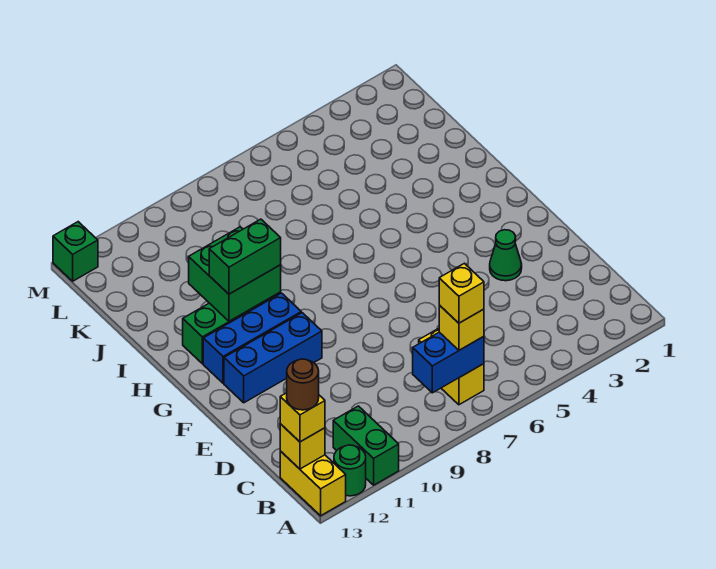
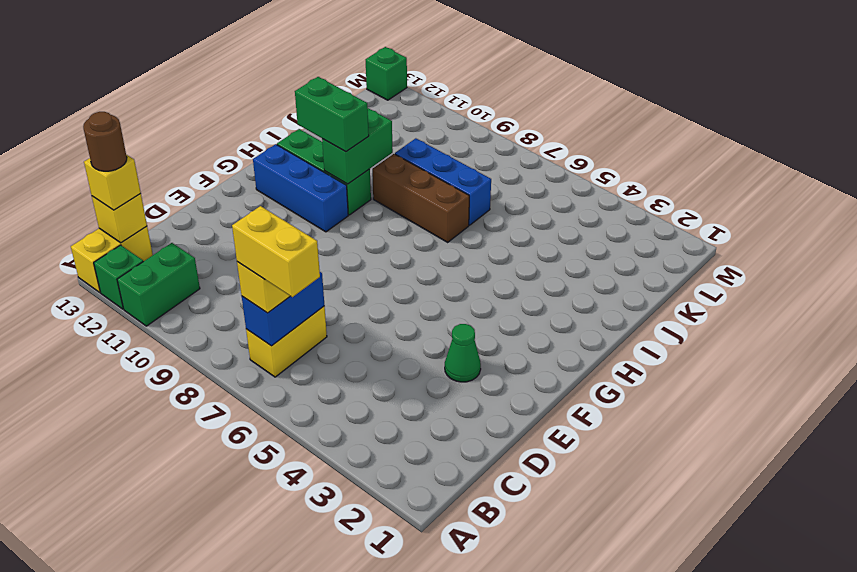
green 1x1 round brick [334,445,366,496] -> green 1x1 brick [94,245,143,309]
blue 1x2 brick [413,332,484,393] -> blue 1x2 brick turned to [242,272,325,346]
yellow 1x1 brick [439,263,484,323] -> yellow 1x2 brick [232,206,320,297]
blue 1x3 brick [224,313,322,403] -> blue 1x3 brick moved to [395,138,491,225]
green 2x2 brick [189,227,281,321] -> green 1x2 brick [322,108,393,184]
none -> brown 1x3 brick [372,154,469,242]

